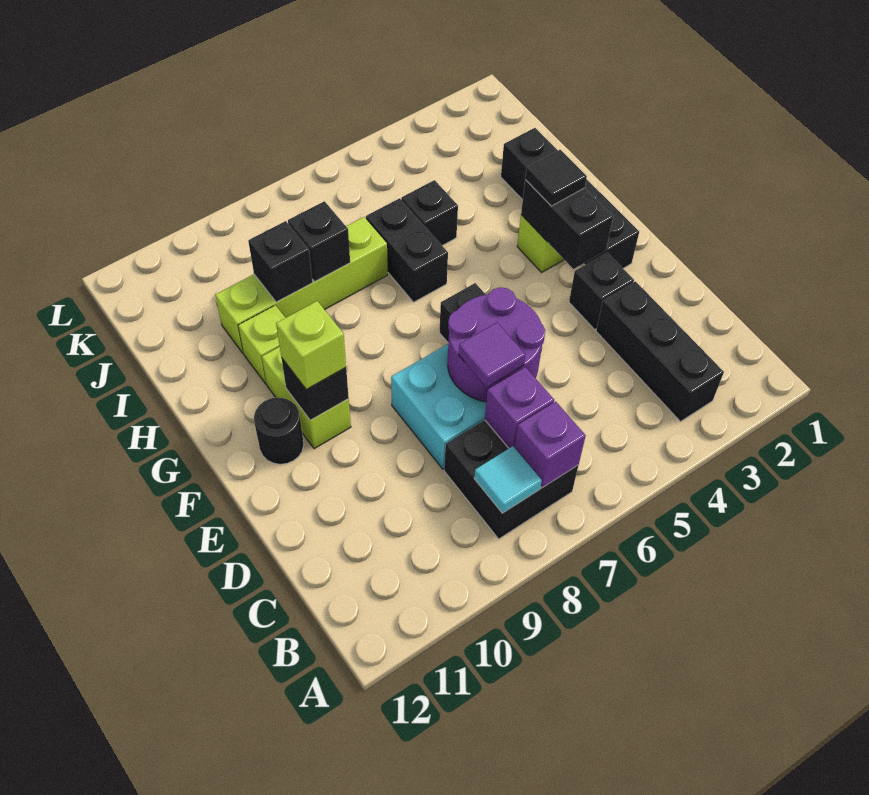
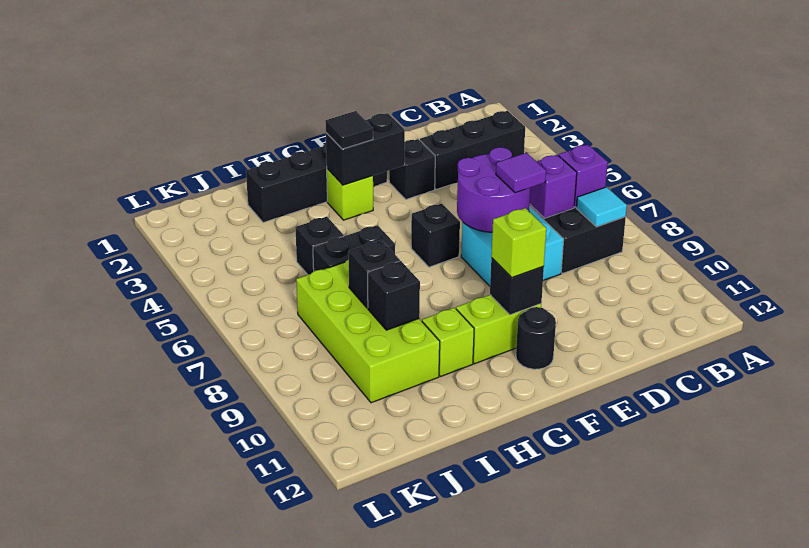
lime 1x4 brick [215,217,388,354] -> lime 2x4 brick [296,260,440,403]

